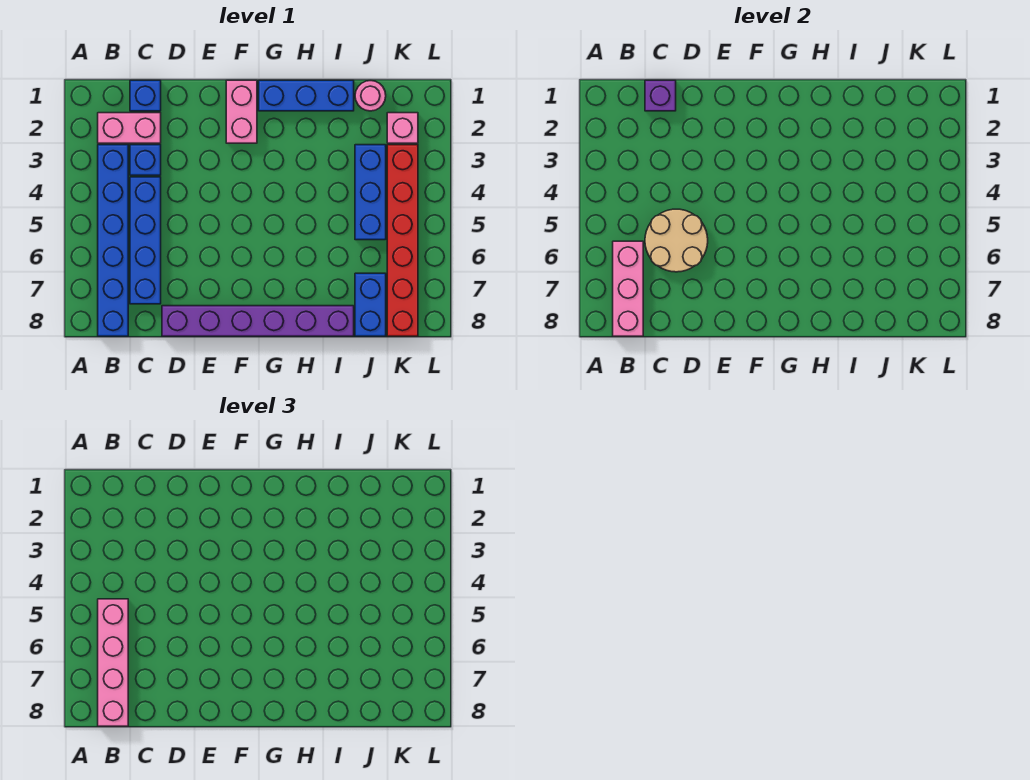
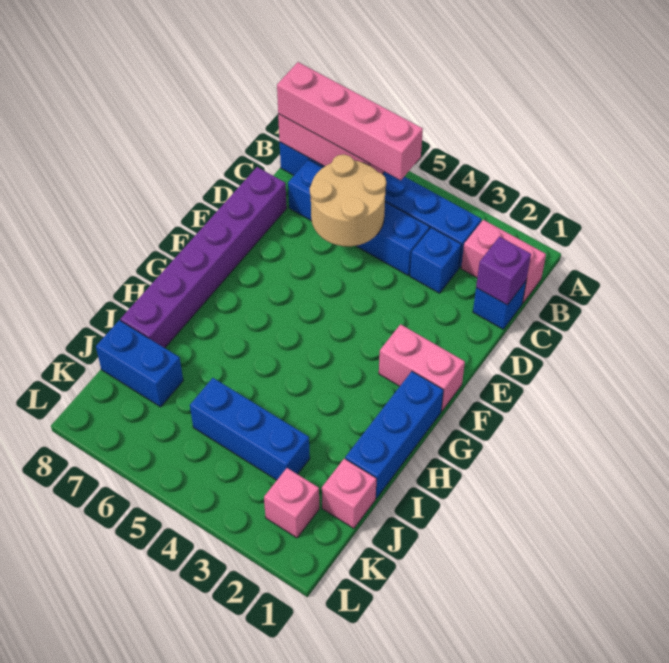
pink 1x2 brick [98,113,161,143] -> pink 1x2 brick turned to [461,220,546,303]
pink 1x1 round brick [355,81,386,111] -> pink 1x1 brick [322,459,377,528]
red 1x6 brick [387,145,418,336] -> none

